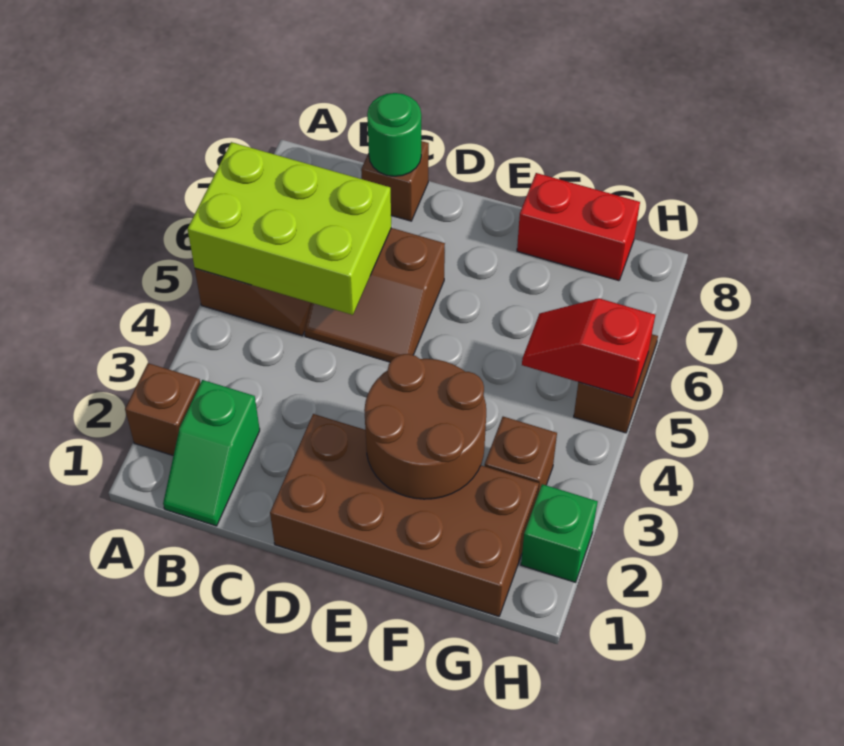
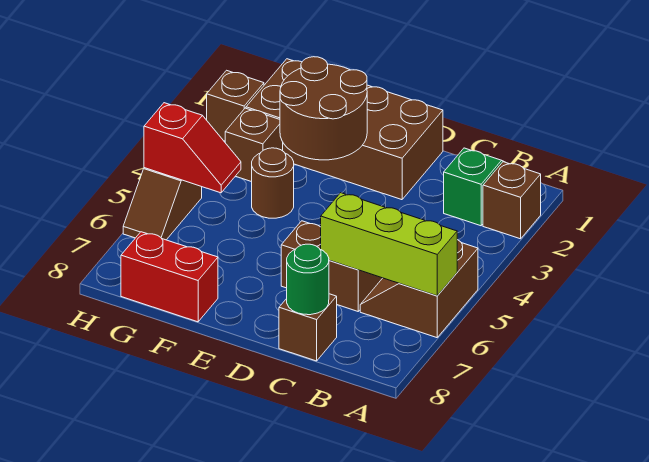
lime 2x3 brick [188,142,391,315] -> lime 1x3 brick [321,193,457,296]
none -> brown 1x1 round brick [252,148,294,218]
green 1x1 brick [521,484,598,582] -> brown 1x1 brick [207,70,264,141]

